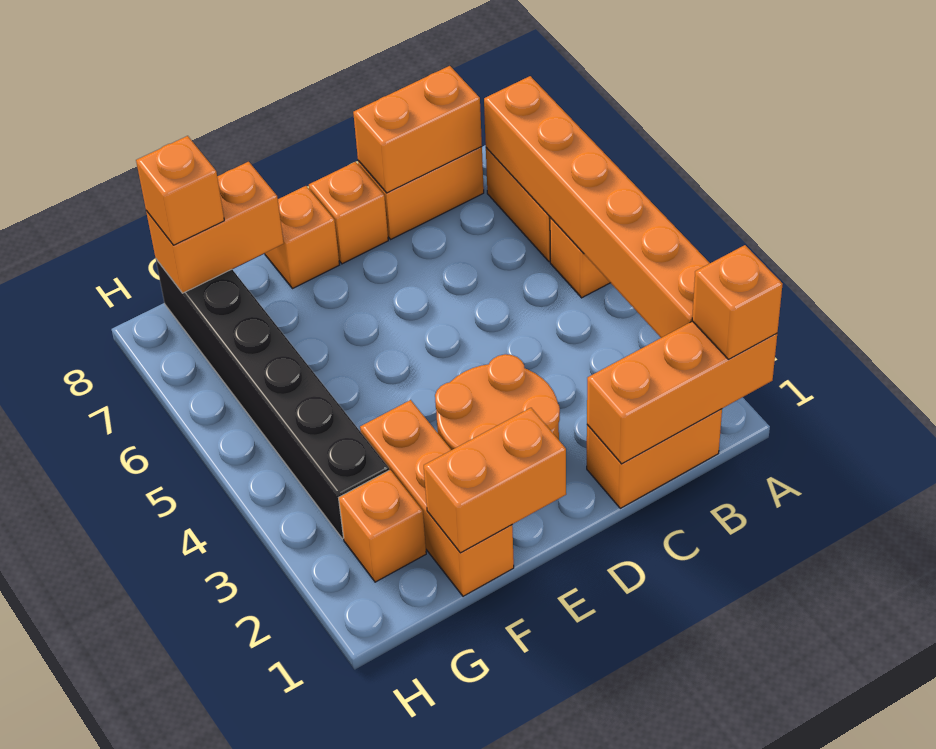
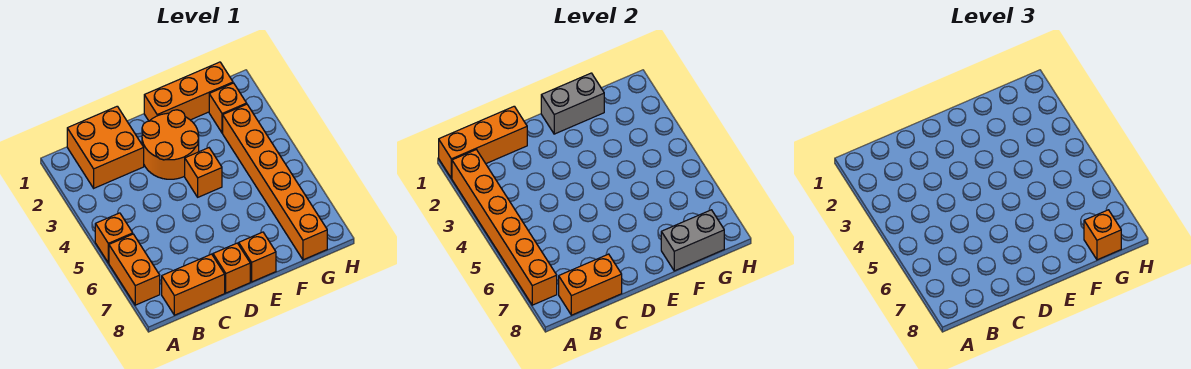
orange 1x1 brick [692,245,783,359] -> orange 1x1 brick moved to [185,148,222,197]
orange 1x2 brick [587,409,722,508] -> orange 2x2 brick [67,106,144,188]
orange 1x2 brick [424,408,566,553] -> grey 1x2 brick [541,73,604,134]
orange 1x3 brick [360,400,514,596] -> orange 1x3 brick turned to [144,62,233,121]
orange 1x2 brick [146,162,284,293] -> grey 1x2 brick [661,210,724,271]
black 1x6 brick [156,259,389,539] -> orange 1x6 brick [223,104,327,260]

